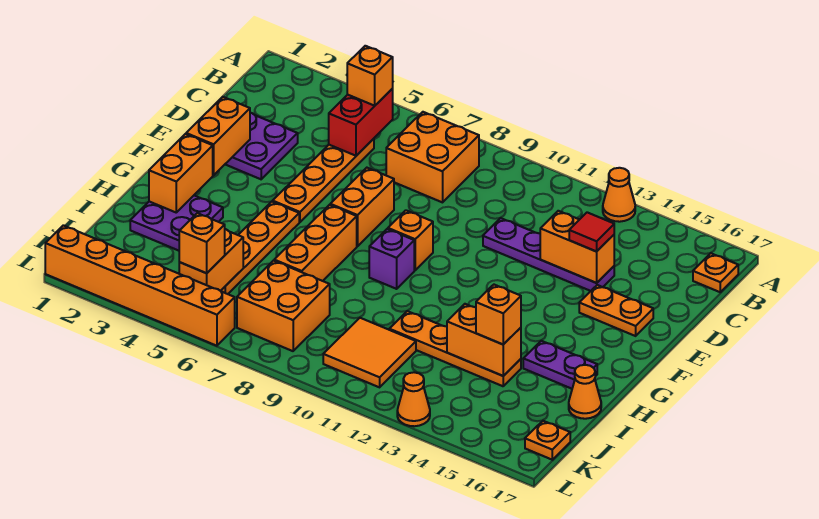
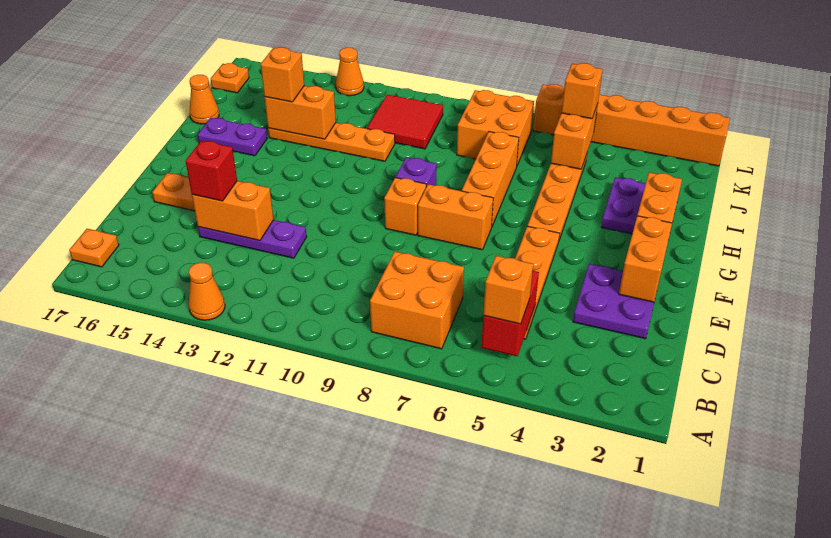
purple 1x4 plate [483,218,614,291] -> purple 1x3 plate [198,220,307,258]
red 1x1 tile [569,212,614,252] -> red 1x1 brick [186,141,237,201]
orange 1x2 brick [330,168,394,246] -> orange 1x2 brick turned to [418,184,493,250]
orange 2x2 tile [323,318,416,387] -> red 2x2 tile [367,95,443,149]

